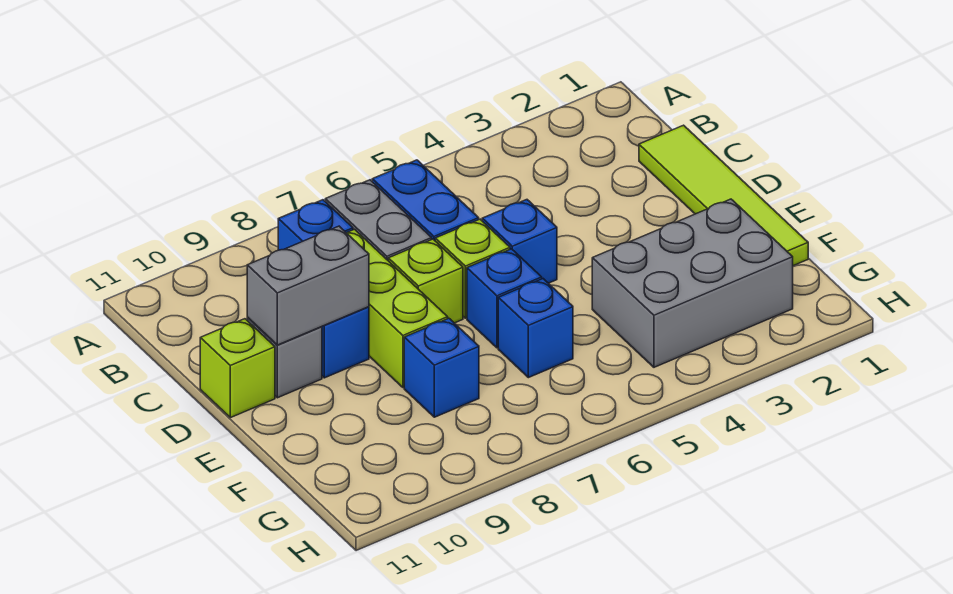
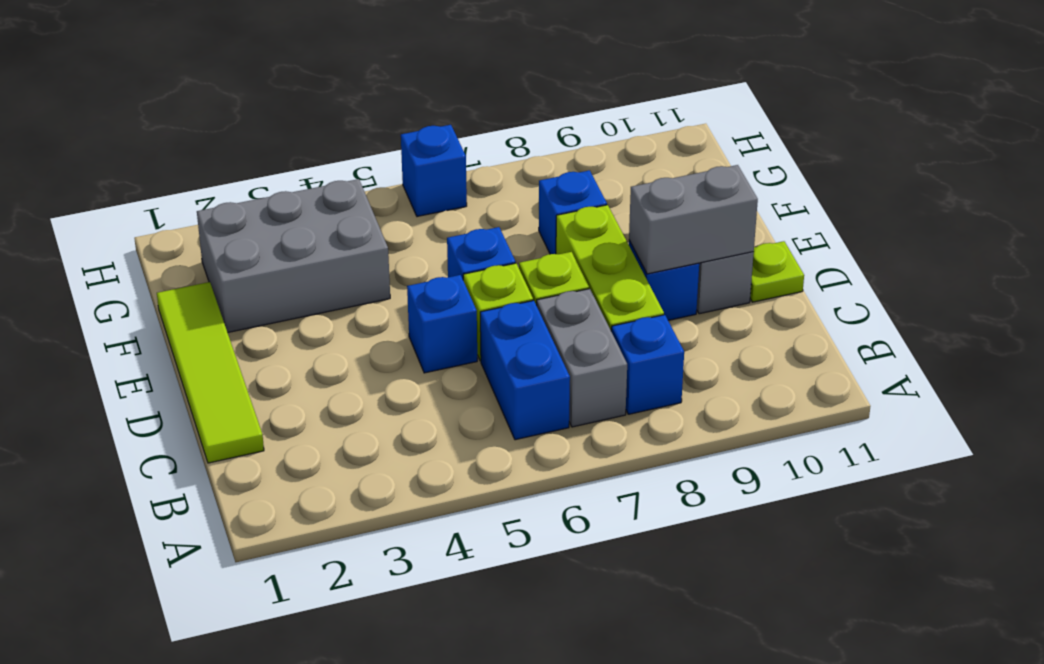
lime 1x1 brick [200,319,275,418] -> lime 1x1 plate [750,241,804,302]
blue 1x1 brick [498,279,573,378] -> blue 1x1 brick moved to [401,125,467,217]

